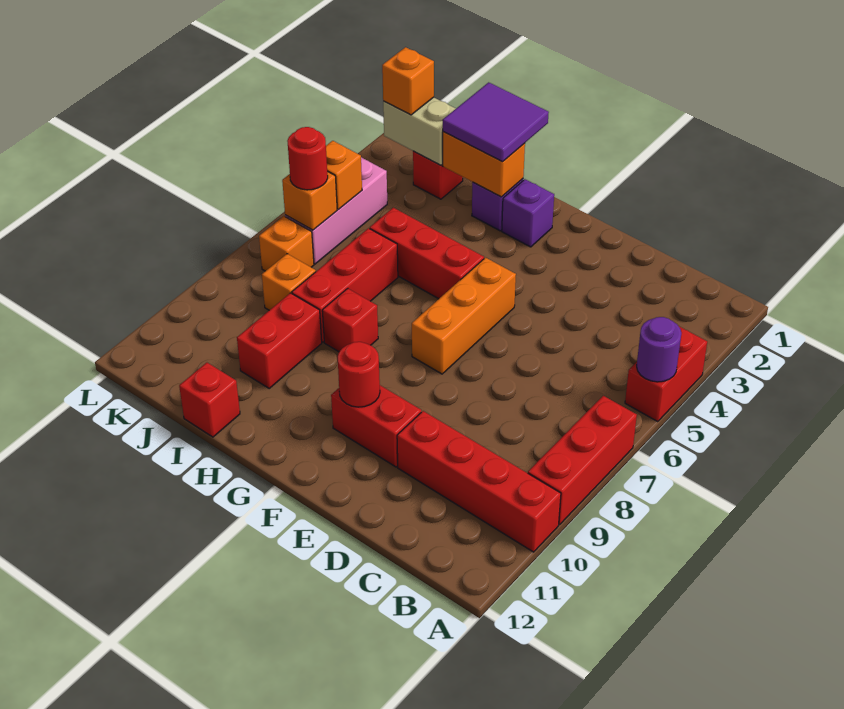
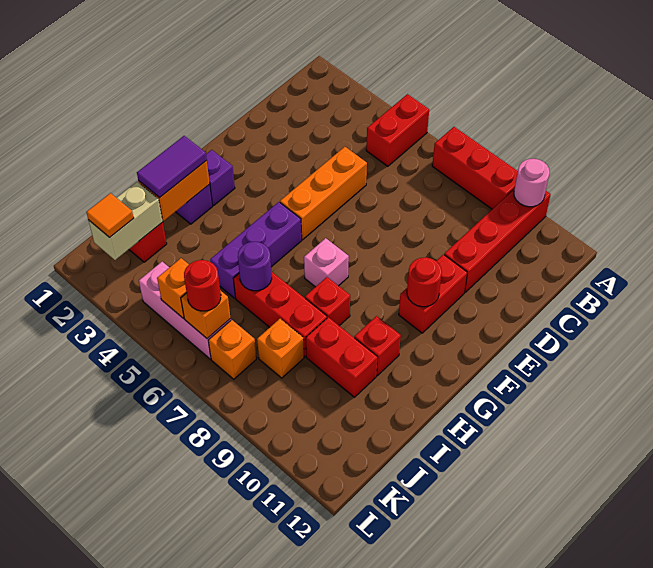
red 1x2 brick [625,327,707,422] -> red 1x2 brick turned to [366,94,429,166]
purple 1x1 round brick [637,317,681,382] -> purple 1x1 round brick moved to [238,242,272,291]
none -> pink 1x1 round brick [514,159,550,207]
orange 1x3 brick [412,258,516,374] -> orange 1x3 brick turned to [280,147,367,240]
red 1x3 brick [370,208,484,299] -> purple 1x3 brick [210,202,302,298]
none -> pink 1x1 brick [304,238,349,287]
purple 2x2 tile [443,82,549,162] -> purple 1x2 tile [137,136,207,198]
red 1x1 brick [179,363,240,437] -> red 1x1 brick moved to [354,316,401,375]
orange 1x1 brick [382,47,434,115] -> orange 1x1 tile [86,193,134,237]

